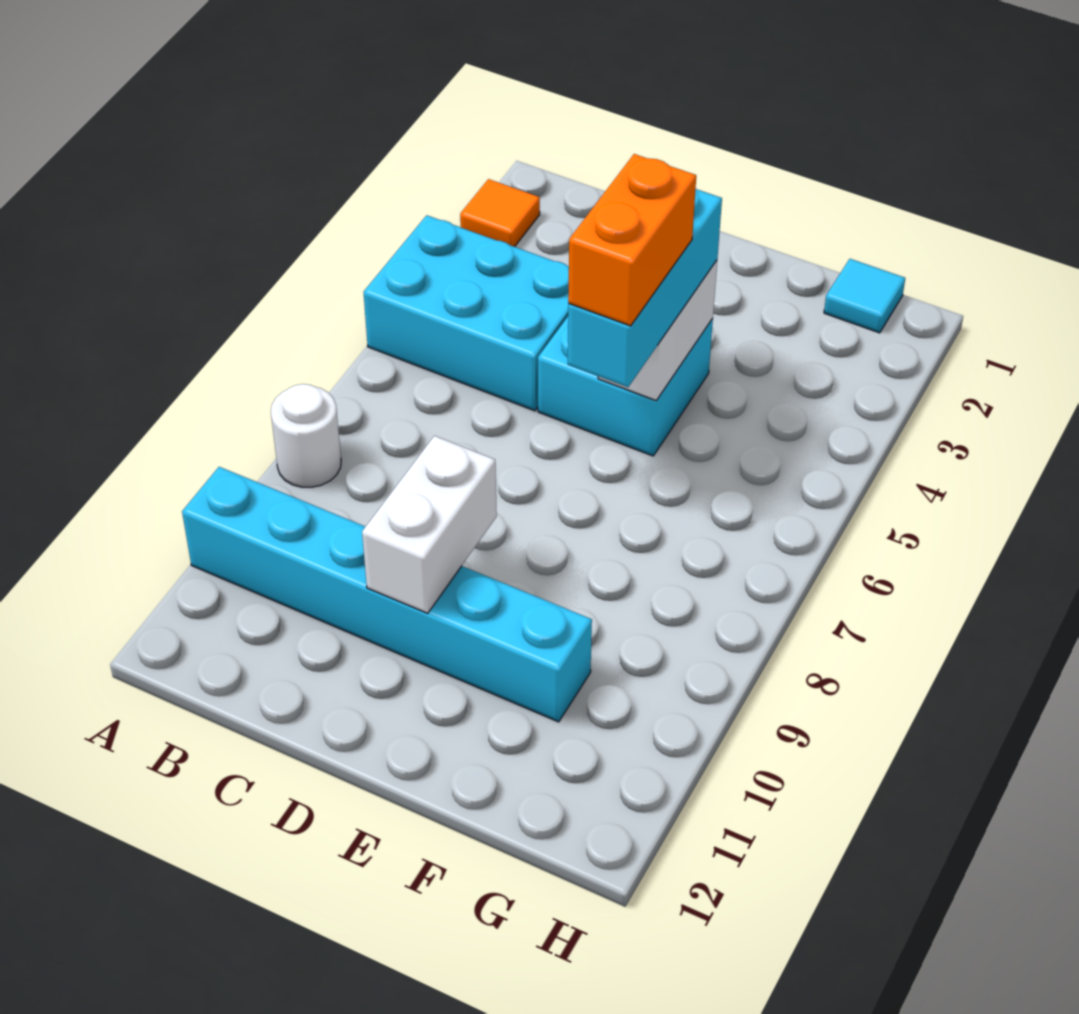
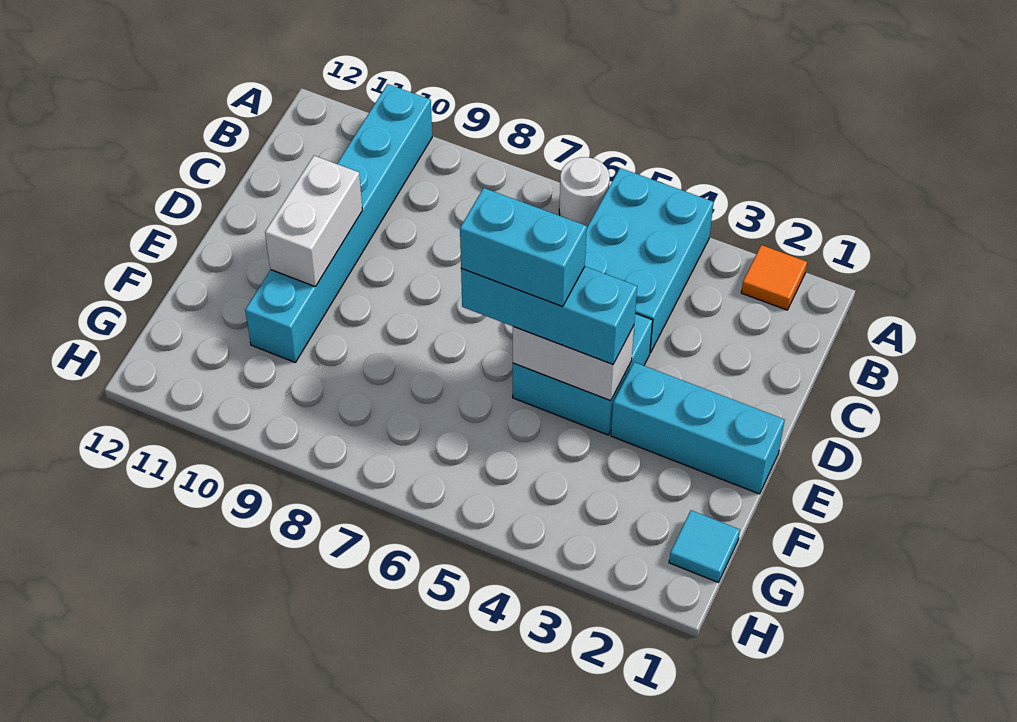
white 1x1 round brick [271,384,341,487] -> white 1x1 round brick moved to [559,157,610,227]
white 1x2 brick [362,436,497,613] -> white 1x2 brick turned to [265,156,362,287]
none -> cyan 1x3 brick [611,362,785,494]
orange 1x2 brick [568,154,696,326] -> cyan 1x2 brick [460,188,587,307]

